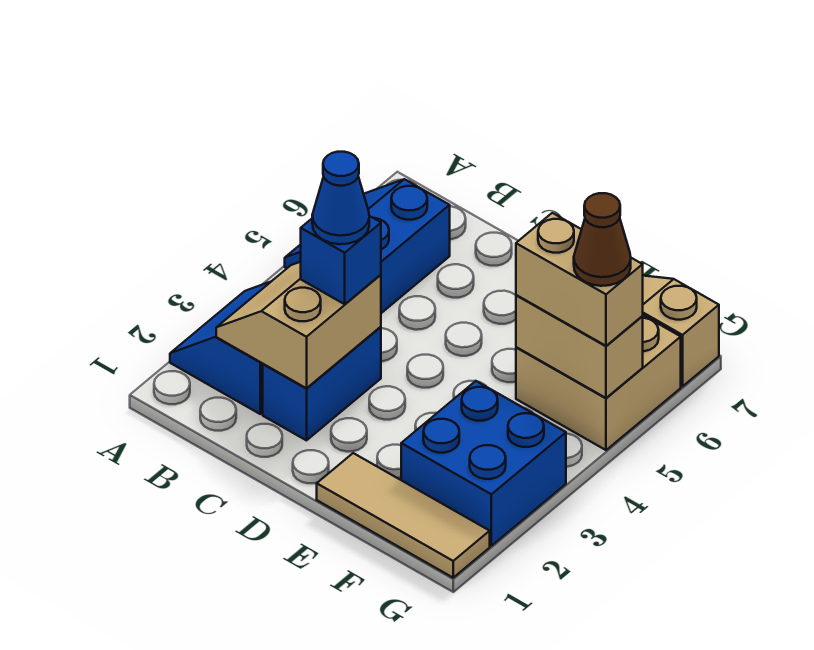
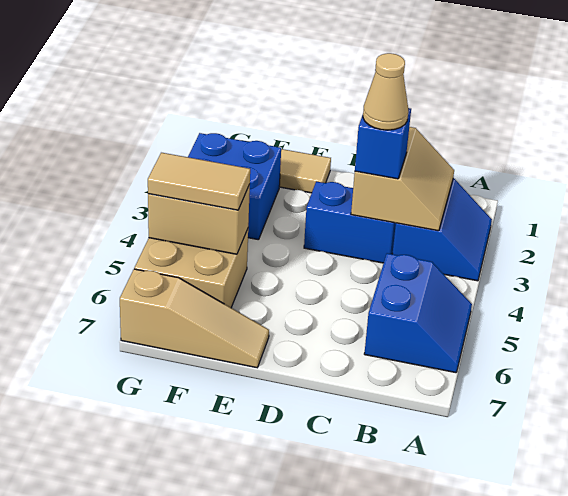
blue 1x2 brick [263,327,381,440] -> blue 1x2 brick turned to [304,181,396,263]
blue 1x1 cone [312,152,369,244] -> tan 1x1 cone [363,53,408,130]
tan 1x2 brick [516,213,643,346] -> tan 1x2 tile [148,153,250,210]
brown 1x1 cone [574,193,631,286] -> none

